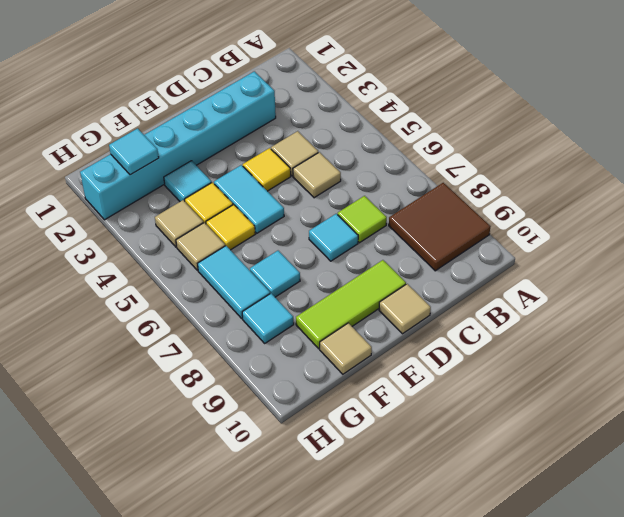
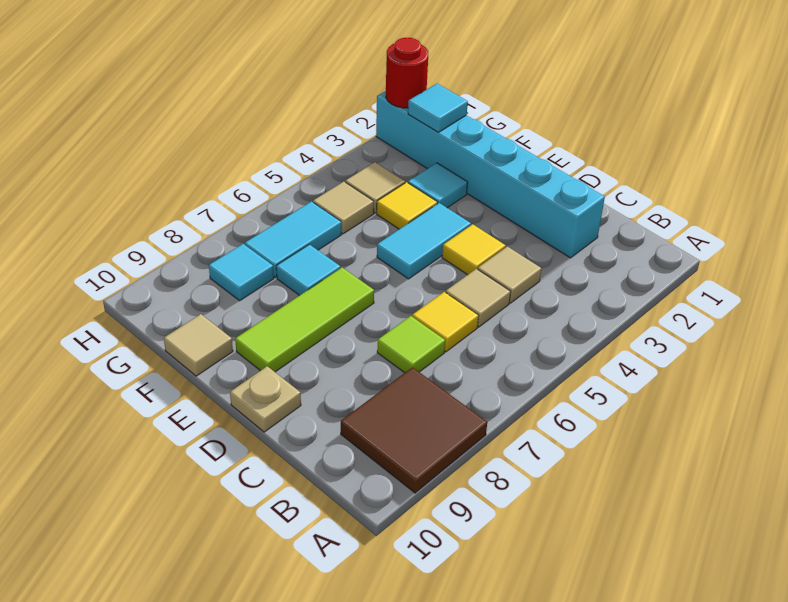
cyan 1x1 tile [309,214,358,261] -> none
lime 1x3 tile [296,260,406,349] -> lime 1x3 tile turned to [235,268,374,372]
tan 1x1 tile [379,284,431,334] -> tan 1x1 plate [230,366,301,432]
yellow 1x1 tile [206,205,255,250] -> yellow 1x1 tile moved to [412,292,479,352]
none -> red 1x1 round brick [386,38,428,108]

